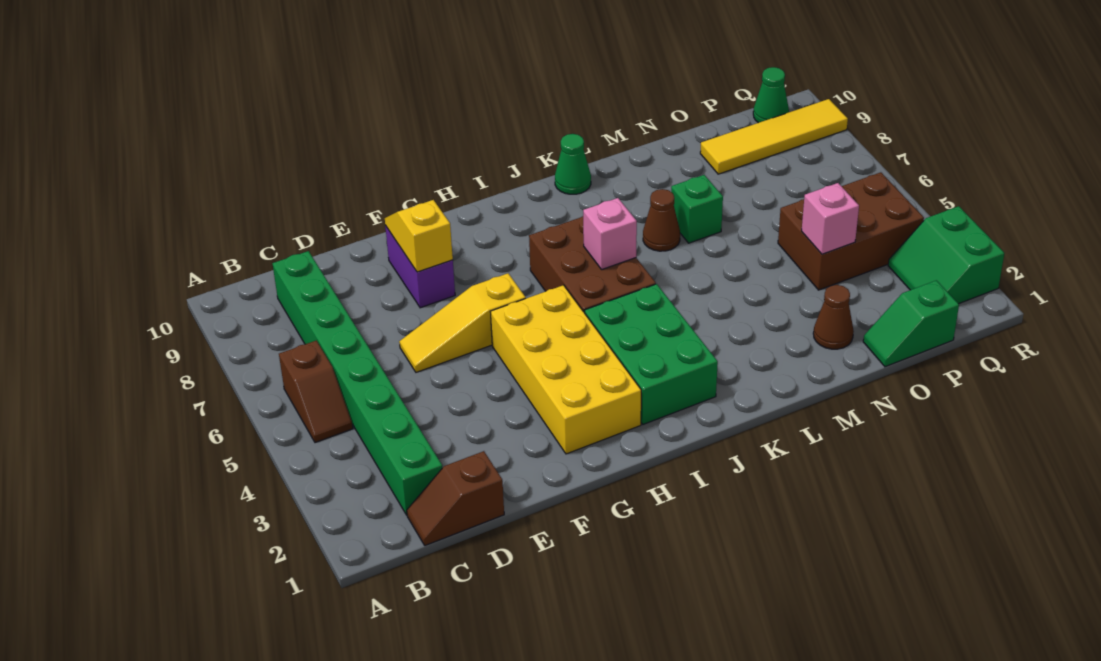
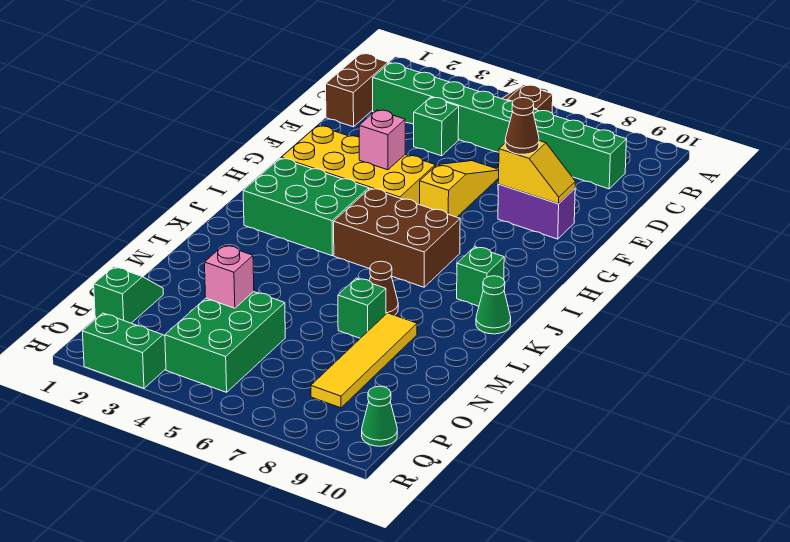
brown 1x2 slope [407,451,504,546] -> brown 1x2 brick [326,54,388,127]
none -> green 1x1 brick [414,97,459,156]
pink 1x1 brick [583,198,637,269] -> pink 1x1 brick moved to [359,110,405,170]
none -> green 1x1 brick [457,247,504,306]
brown 1x1 cone [813,285,854,349] -> brown 1x1 cone moved to [505,98,539,154]
brown 2x3 brick [778,172,924,290] -> green 2x3 brick [165,292,285,392]
yellow 1x4 tile [700,99,848,174] -> yellow 1x4 tile moved to [311,313,417,408]

